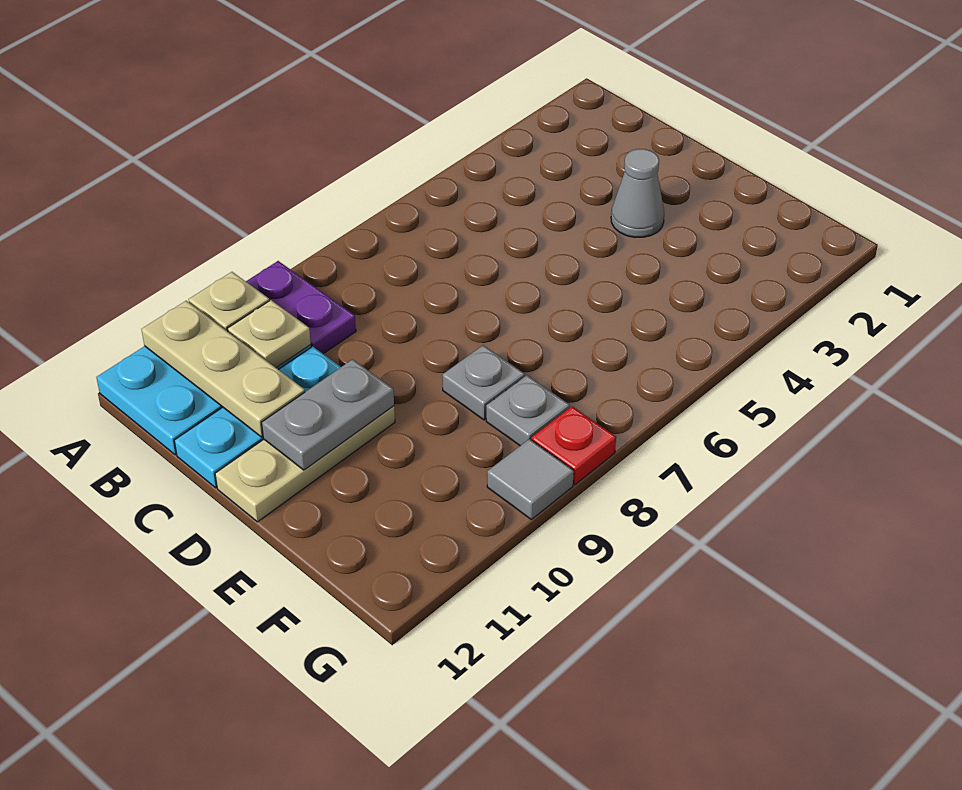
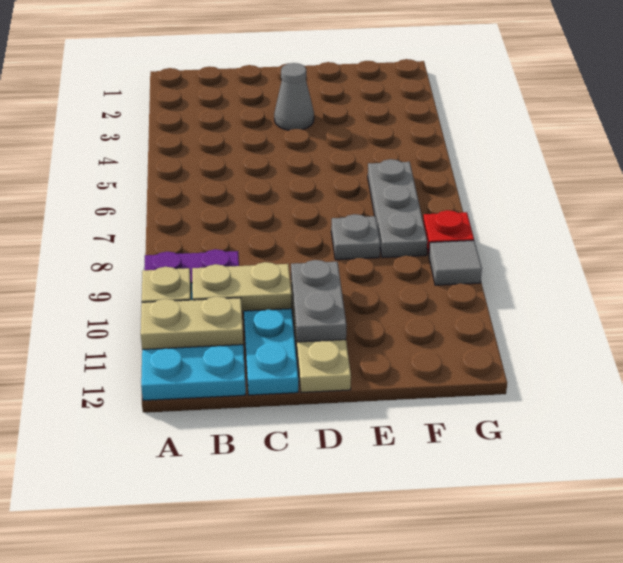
tan 1x3 plate [141,301,305,437] -> tan 1x2 plate [141,296,243,350]
tan 1x1 plate [228,300,311,368] -> tan 1x2 plate [192,262,292,311]
grey 1x1 plate [486,375,570,446] -> grey 1x3 plate [368,159,427,258]

